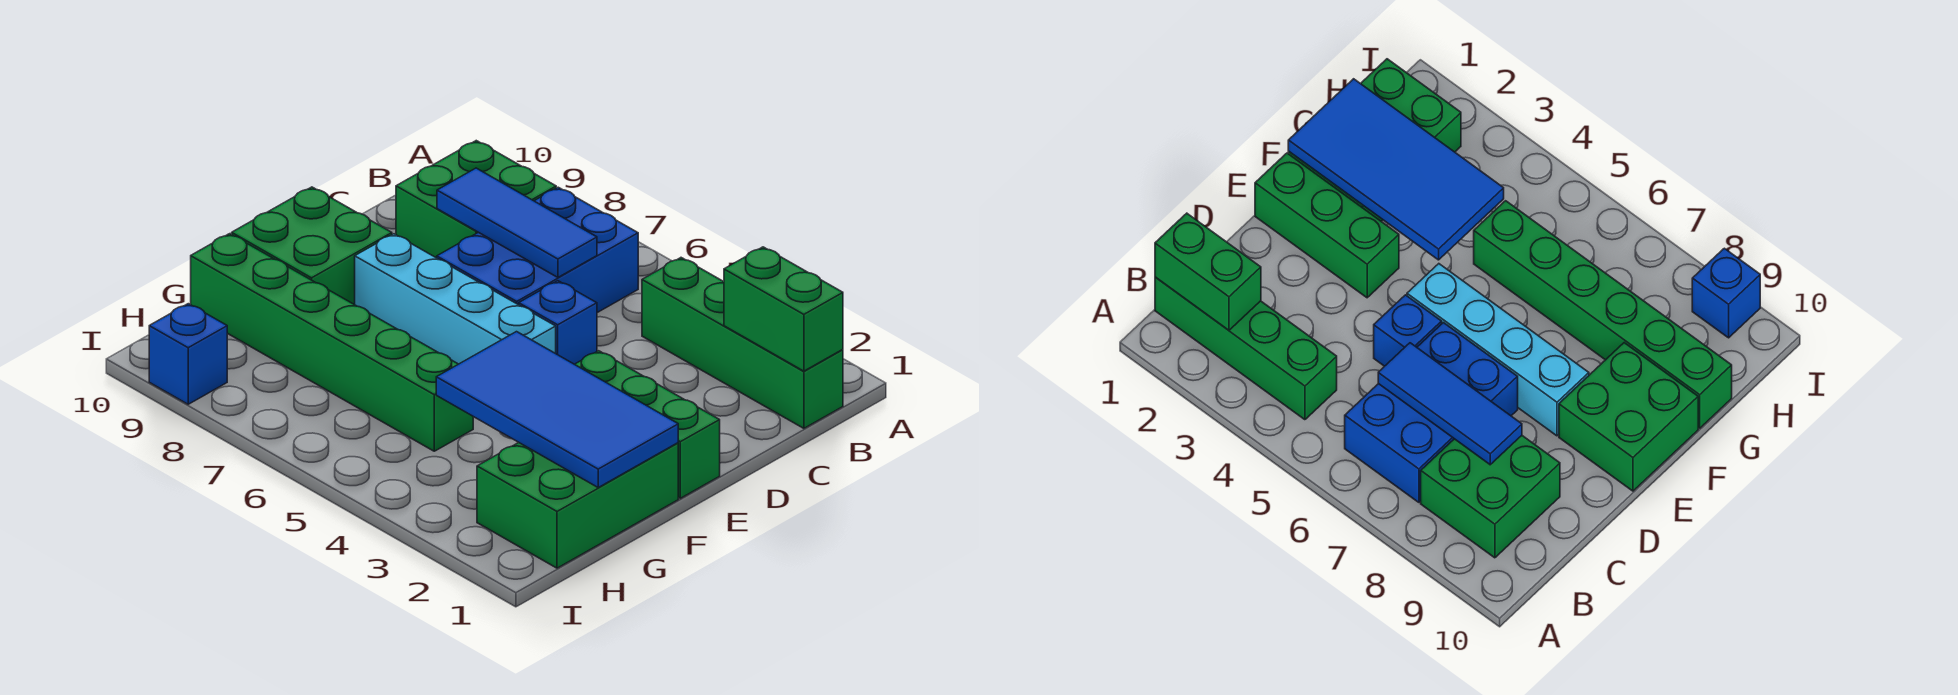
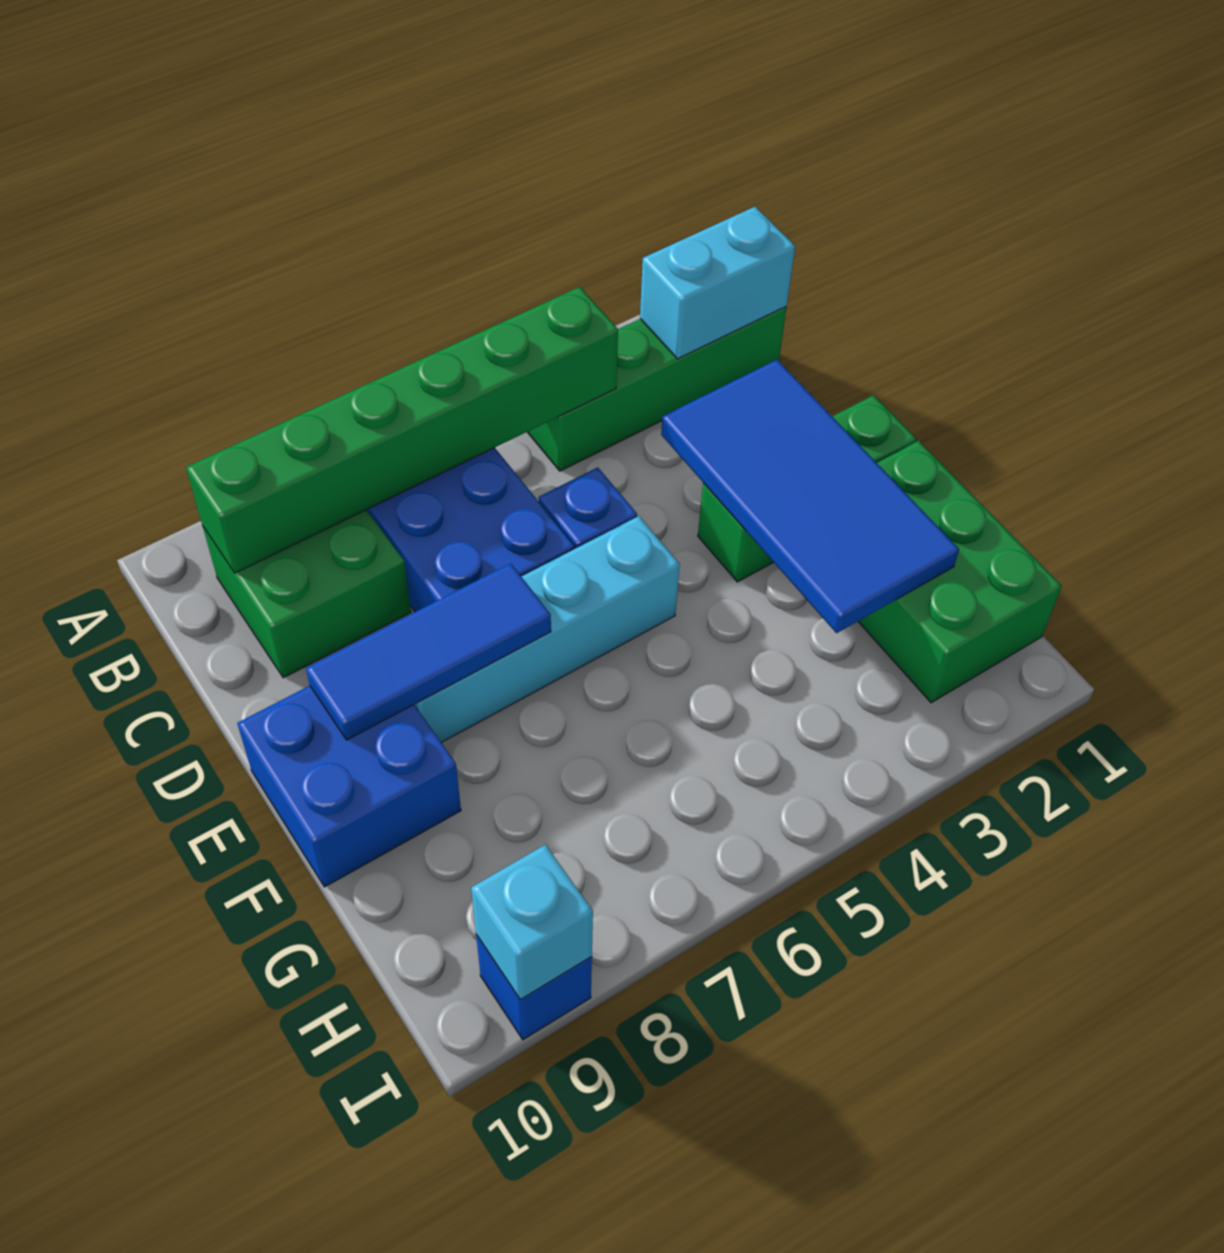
green 1x2 brick [724,247,843,371] -> cyan 1x2 brick [640,207,795,359]
blue 1x3 tile [437,168,597,277] -> blue 1x3 tile moved to [306,563,551,740]
green 2x2 brick [232,187,392,305] -> blue 2x2 brick [237,686,461,887]
blue 2x4 tile [436,332,678,487] -> blue 2x4 tile turned to [661,360,959,633]
green 1x6 brick [191,234,473,451] -> green 1x6 brick moved to [186,287,618,573]
none -> cyan 1x1 brick [471,845,593,1000]

